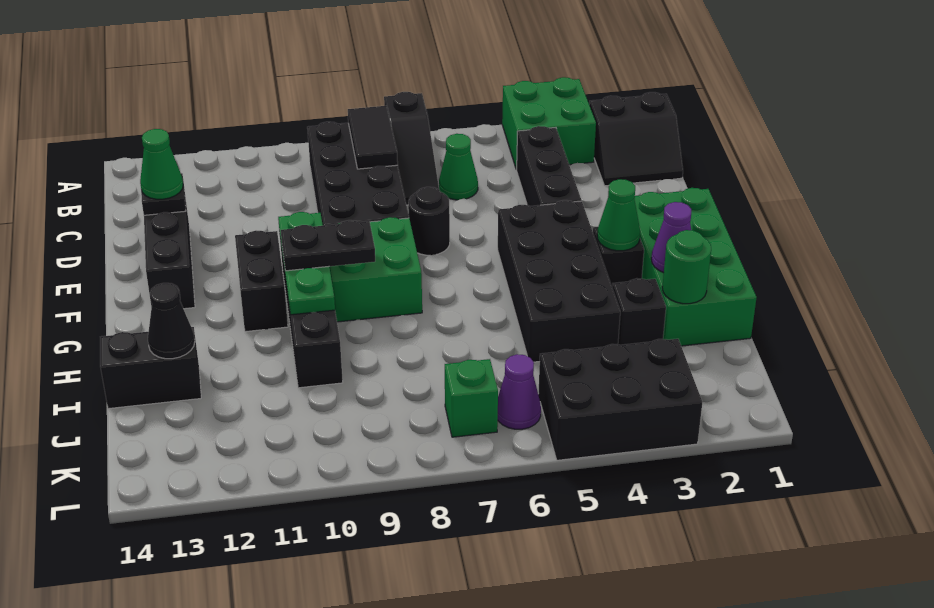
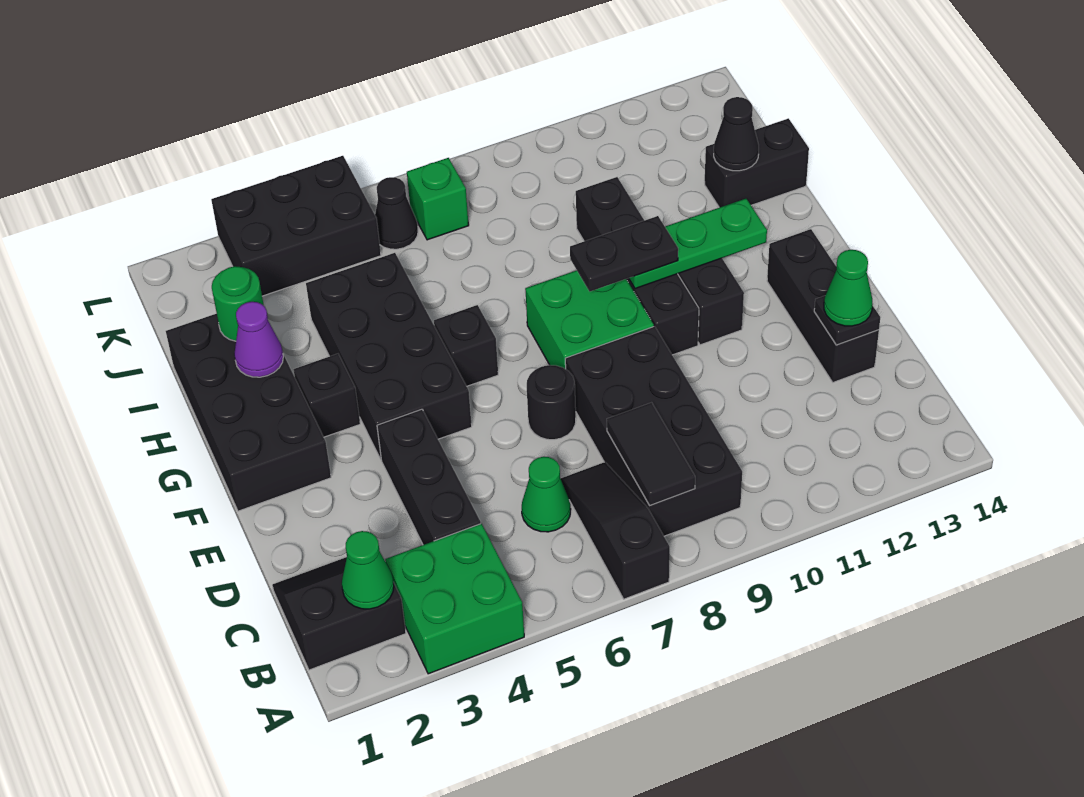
green 2x4 brick [634,188,757,346] -> black 2x4 brick [166,314,331,511]
green 1x3 plate [278,212,335,315] -> green 1x3 plate turned to [629,199,767,289]
green 1x1 cone [597,179,640,251] -> green 1x1 cone moved to [342,531,394,609]
black 1x1 brick [612,278,666,345] -> black 1x1 brick moved to [434,305,498,386]
purple 1x1 cone [498,354,541,429] -> black 1x1 cone [375,177,418,249]

